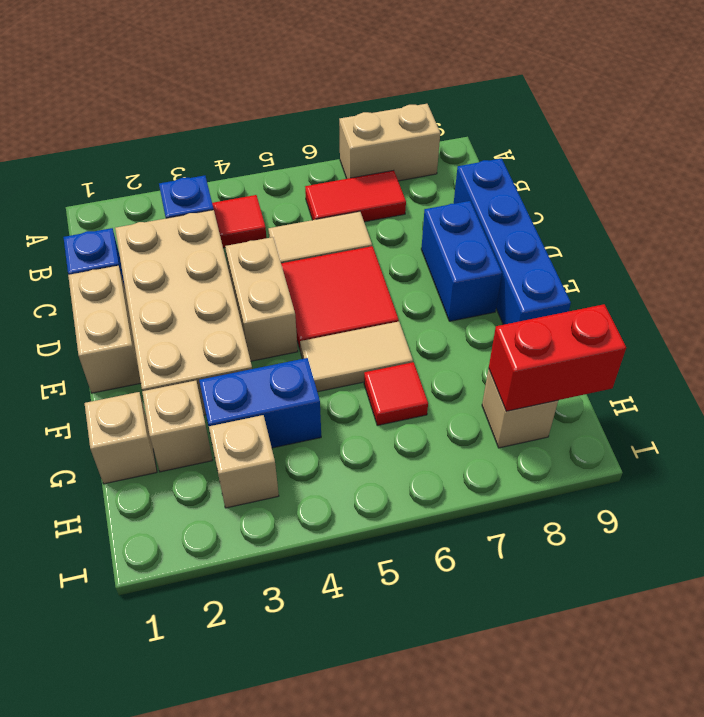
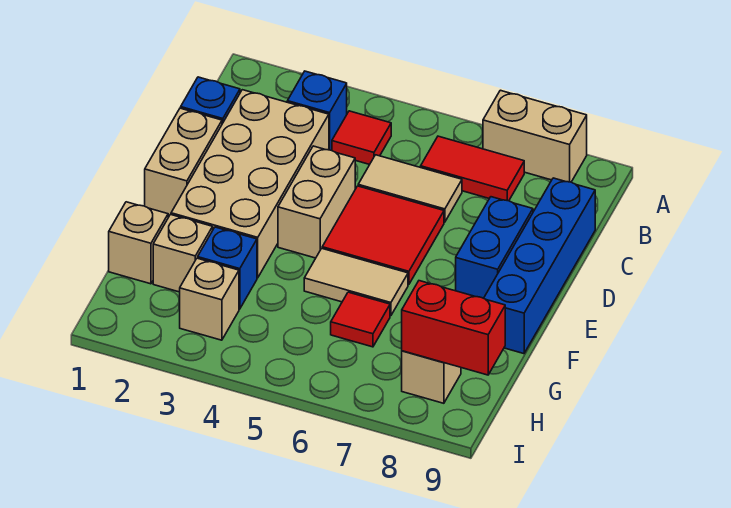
blue 1x2 brick [199,358,321,448] -> blue 1x1 brick [198,227,257,309]

